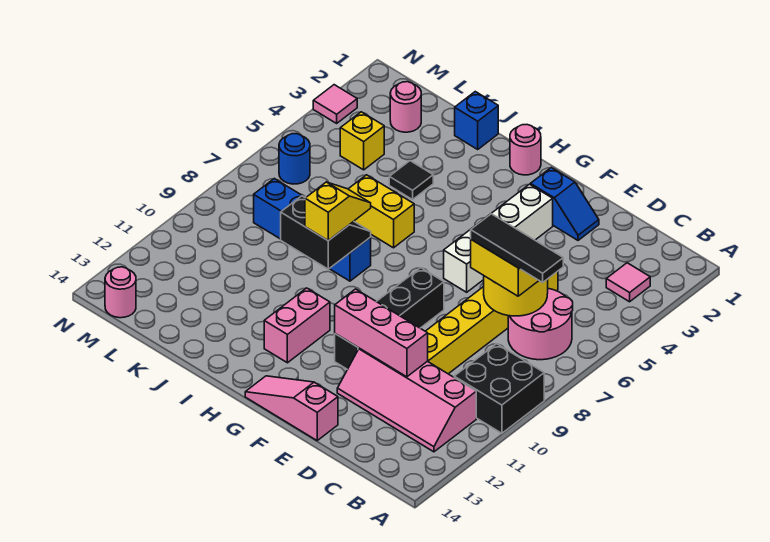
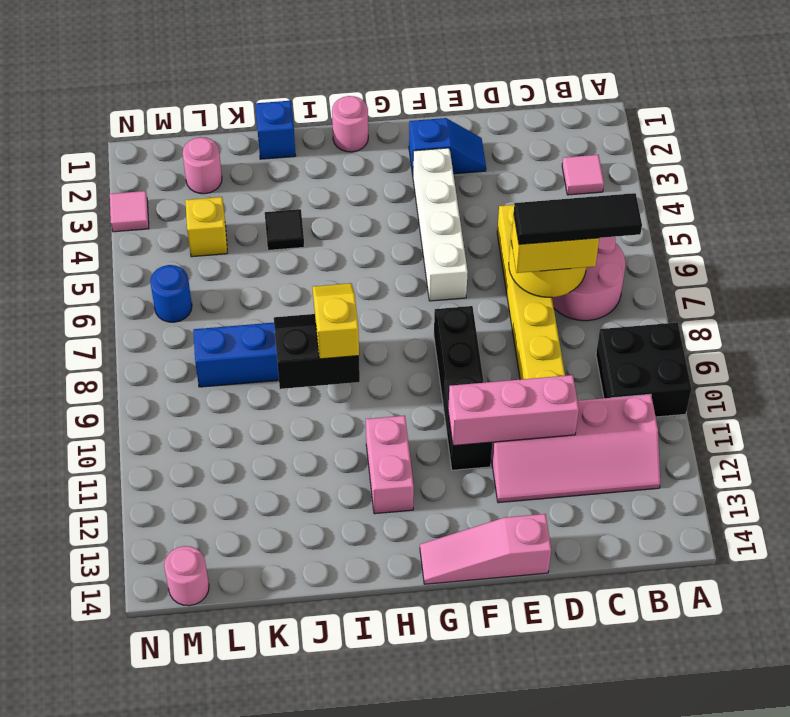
yellow 1x2 brick [349,175,414,248] -> none

